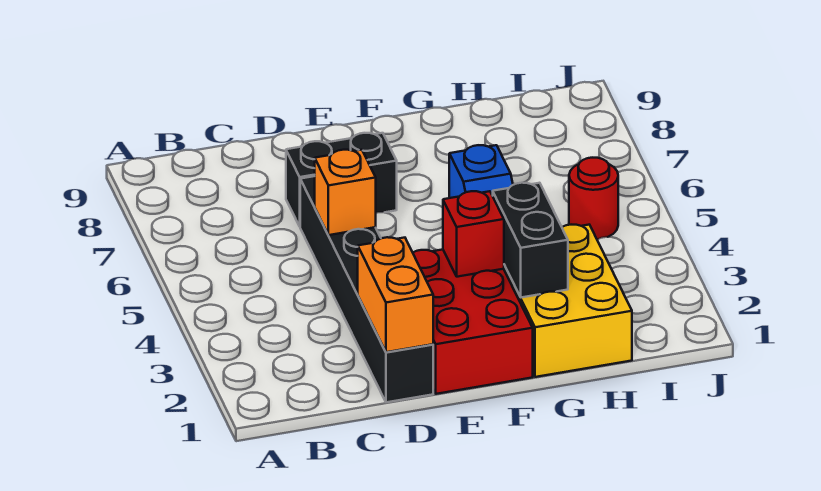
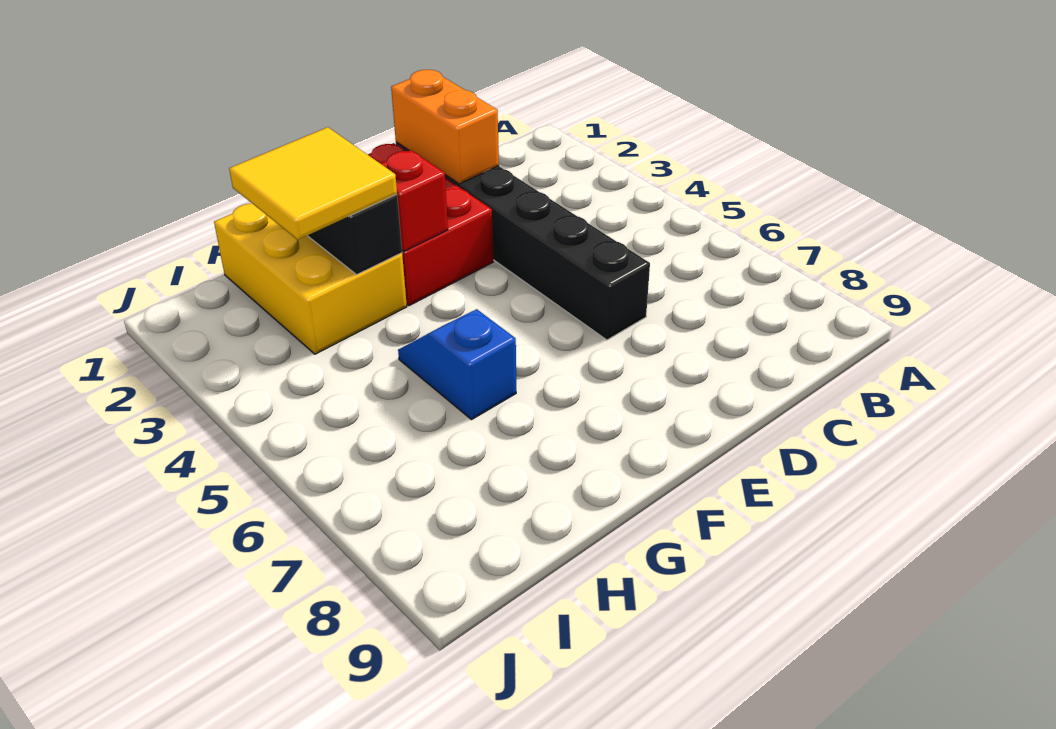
orange 1x1 brick [315,150,376,235] -> none
black 1x2 brick [286,133,397,226] -> none
none -> yellow 2x2 tile [229,127,397,240]
red 1x1 round brick [569,158,618,239] -> none

